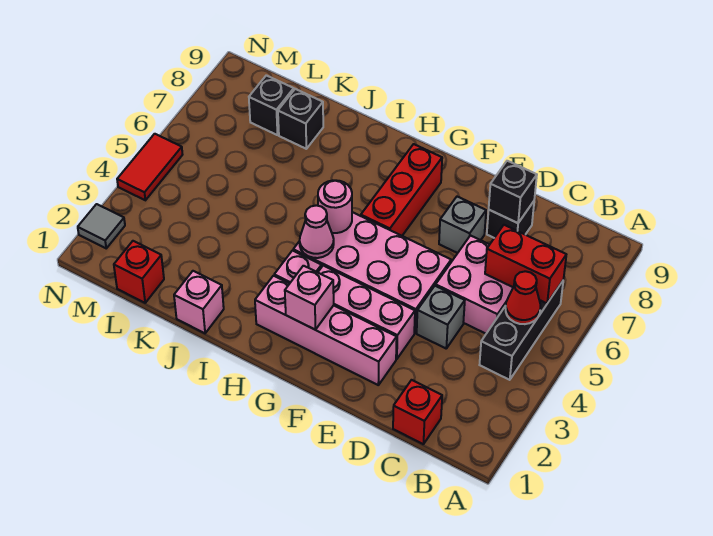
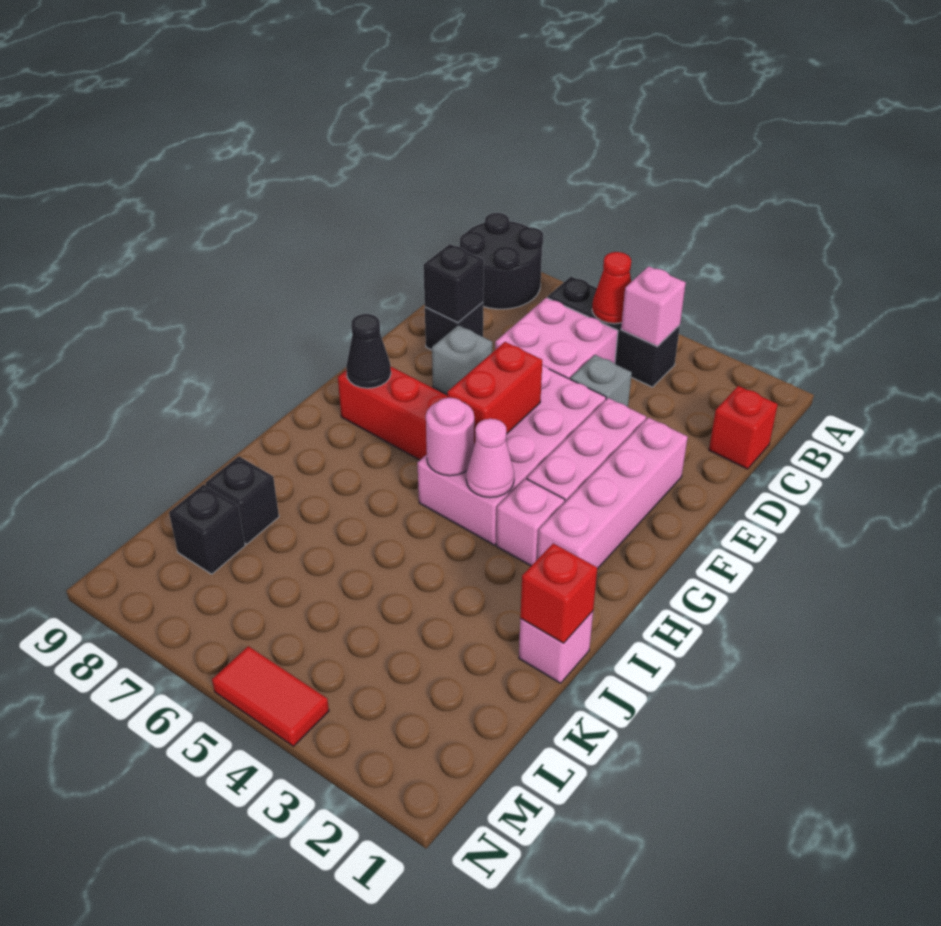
none -> black 2x2 round brick [460,213,543,309]
red 1x2 brick [485,225,566,303] -> red 1x2 brick moved to [447,342,542,445]
pink 1x1 brick [285,266,334,330] -> pink 1x1 brick moved to [621,266,686,346]
none -> black 1x1 cone [346,314,391,388]
red 1x1 brick [114,241,164,303] -> red 1x1 brick moved to [520,543,597,643]
grey 1x1 tile [78,204,125,248] -> none

